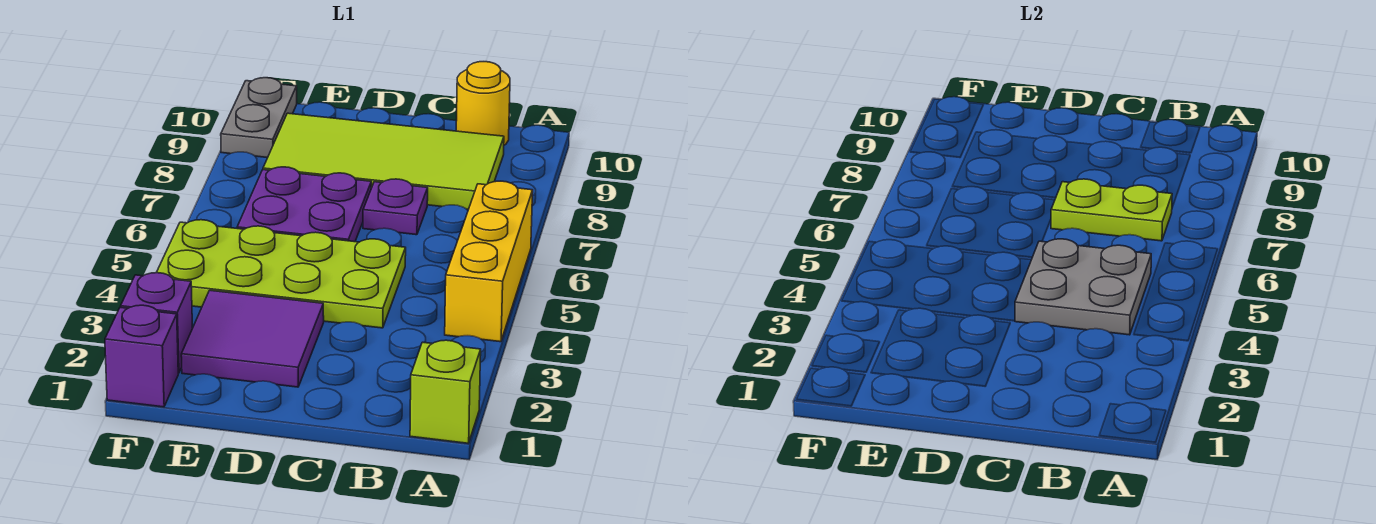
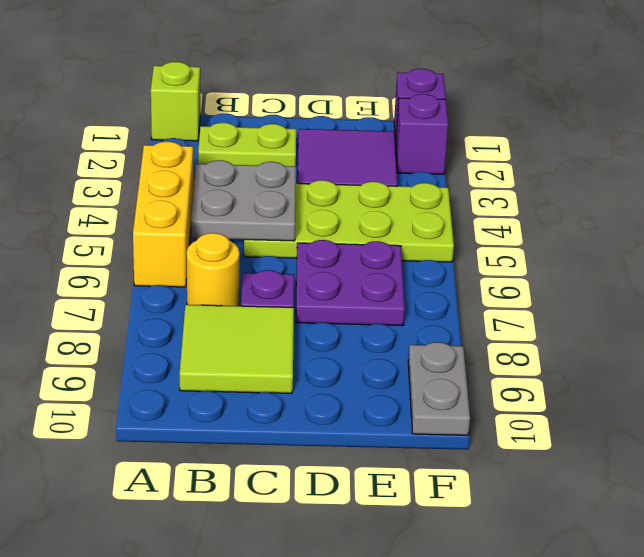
lime 1x2 plate [1051,179,1172,241] -> lime 1x2 plate moved to [198,123,296,166]
lime 2x4 tile [263,113,504,209] -> lime 2x2 tile [180,305,294,393]
yellow 1x1 round brick [456,62,510,145] -> yellow 1x1 round brick moved to [187,233,240,306]

